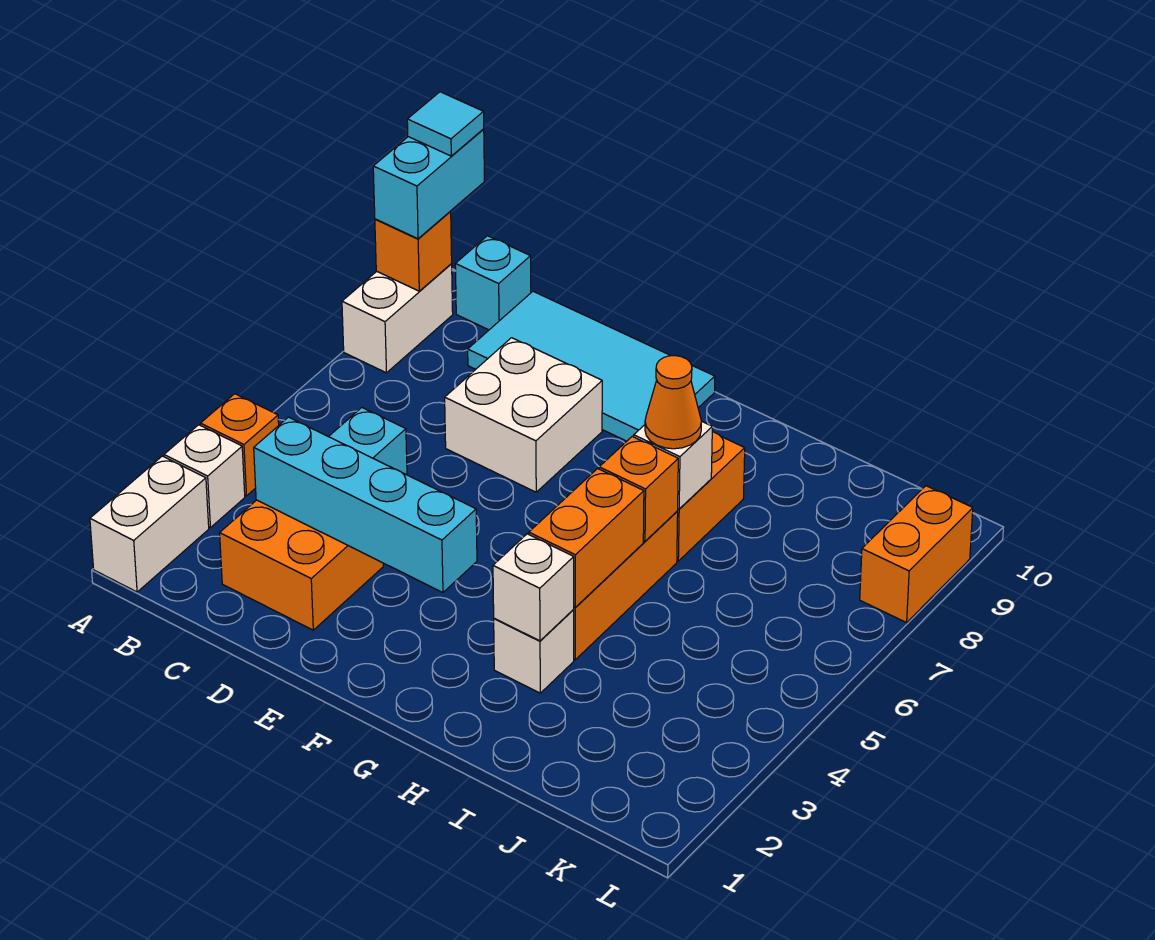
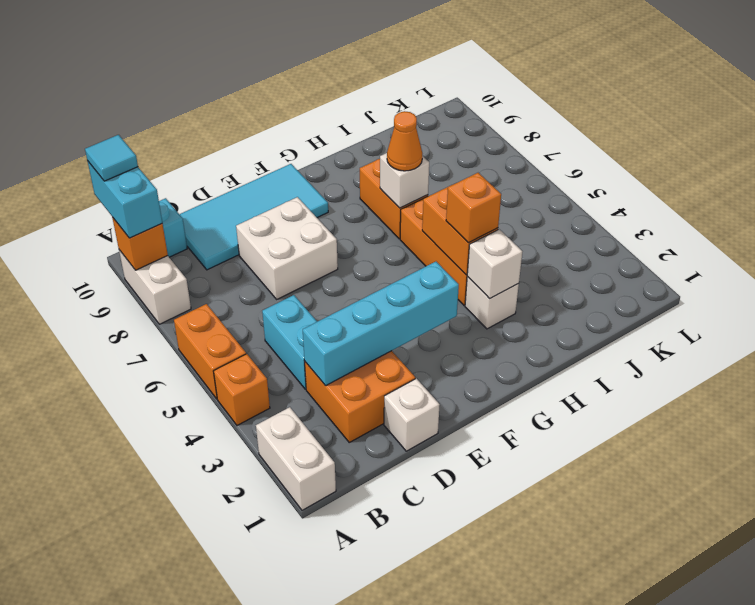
white 1x1 brick [164,425,245,527] -> white 1x1 brick moved to [384,379,440,451]
orange 1x1 brick [599,436,678,541] -> orange 1x1 brick moved to [446,173,501,243]
orange 1x2 brick [860,486,973,623] -> orange 1x2 brick moved to [174,304,246,399]

